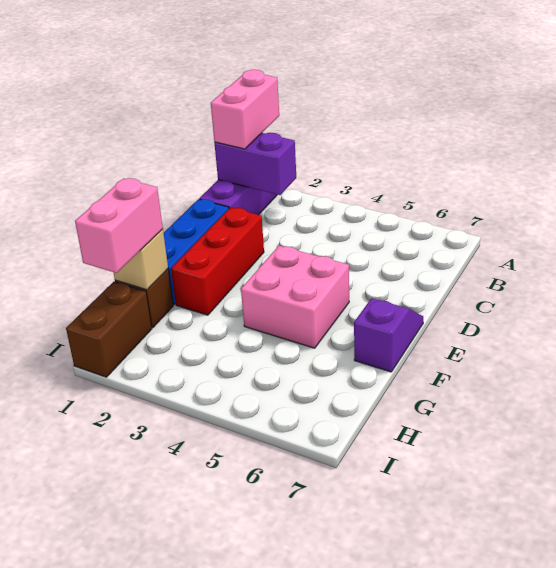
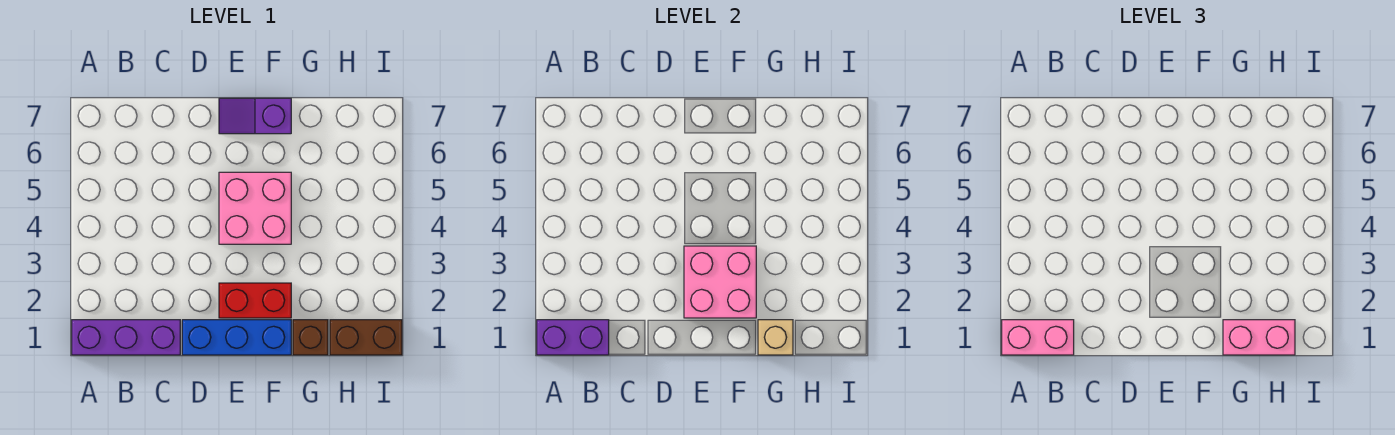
purple 1x2 brick [214,133,296,195] -> purple 1x2 brick turned to [537,320,609,355]
red 1x3 brick [171,208,264,315] -> red 1x2 brick [219,283,291,318]
none -> pink 2x2 brick [684,246,756,318]

